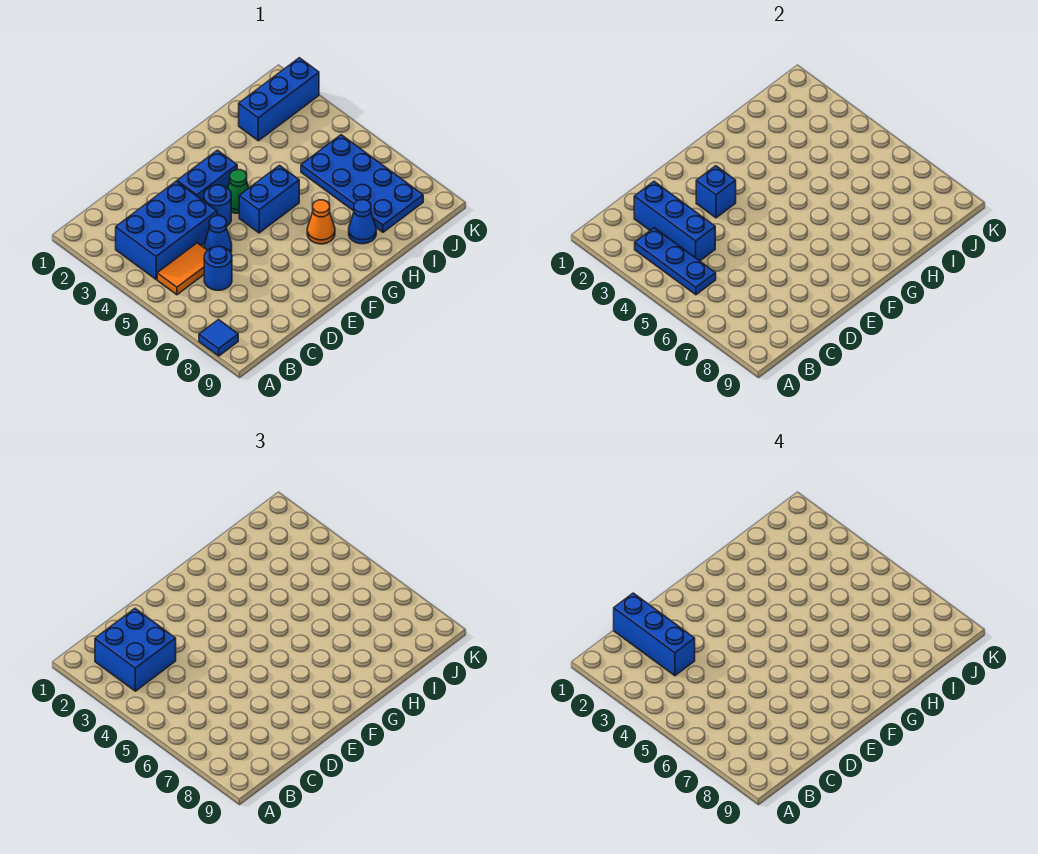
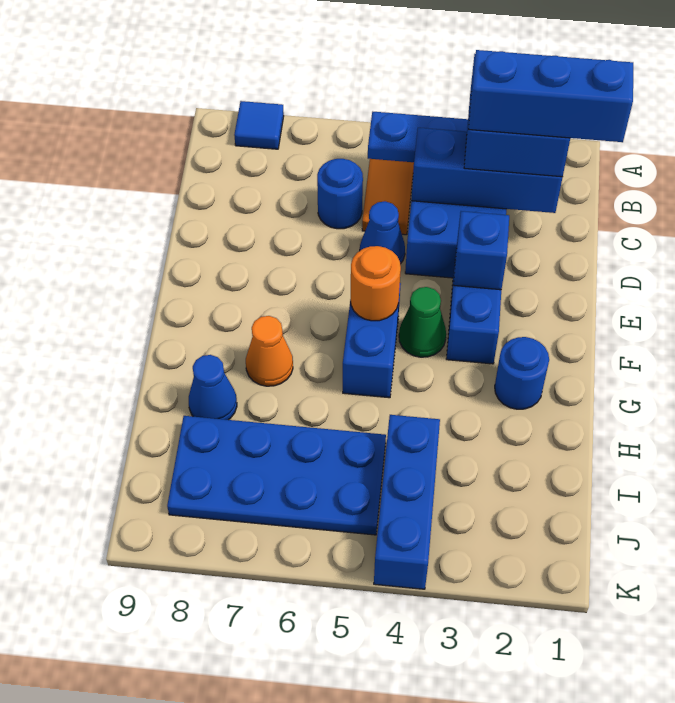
blue 1x1 round brick [204,185,231,227] -> blue 1x1 round brick moved to [495,337,549,409]
none -> orange 1x1 round brick [351,246,401,321]
blue 1x3 brick [239,58,319,141] -> blue 1x3 brick moved to [374,415,440,589]

